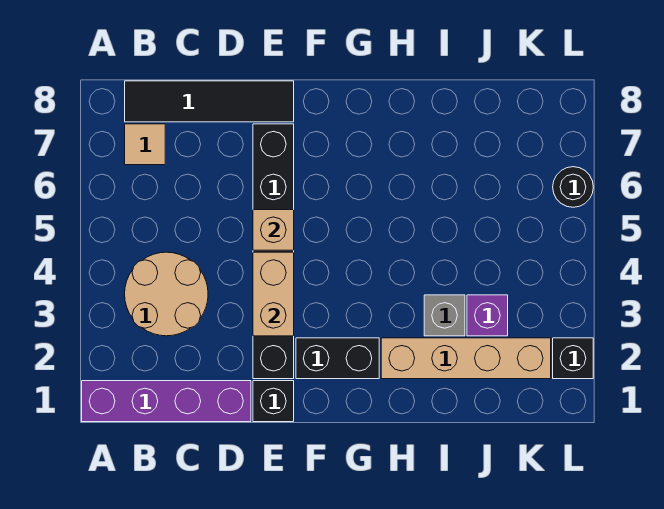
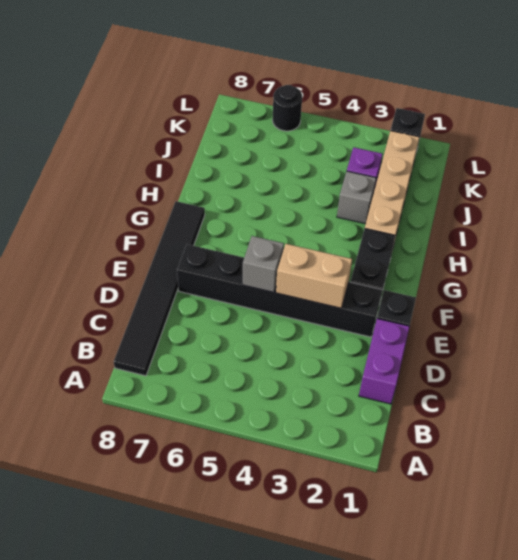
purple 1x4 brick [82,381,251,422] -> purple 1x2 brick [359,319,410,404]
tan 2x2 round brick [125,252,208,336] -> none
tan 1x1 tile [125,124,165,165] -> none
black 1x4 tile [125,81,294,122] -> black 1x6 tile [114,201,205,376]
tan 1x1 brick [253,210,294,250] -> grey 1x1 brick [243,236,284,292]

